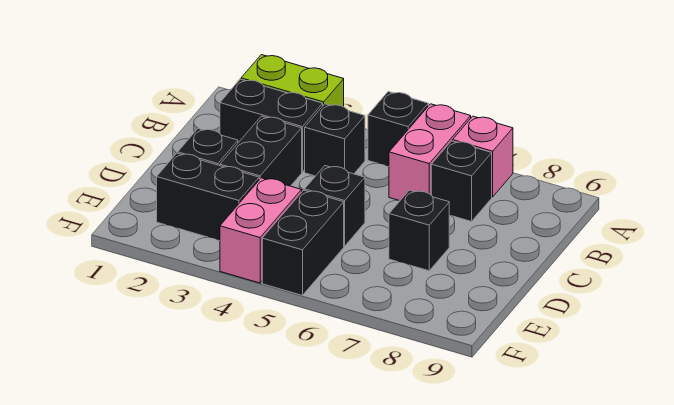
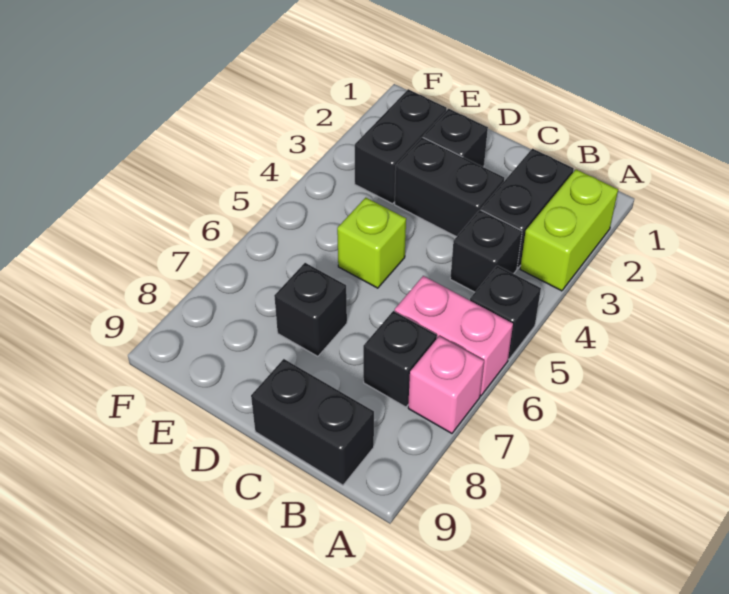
black 1x1 brick [305,166,365,246] -> lime 1x1 brick [337,198,406,288]
pink 1x2 brick [220,178,302,283] -> none
black 1x2 brick [262,190,344,295] -> black 1x2 brick moved to [251,359,374,485]

